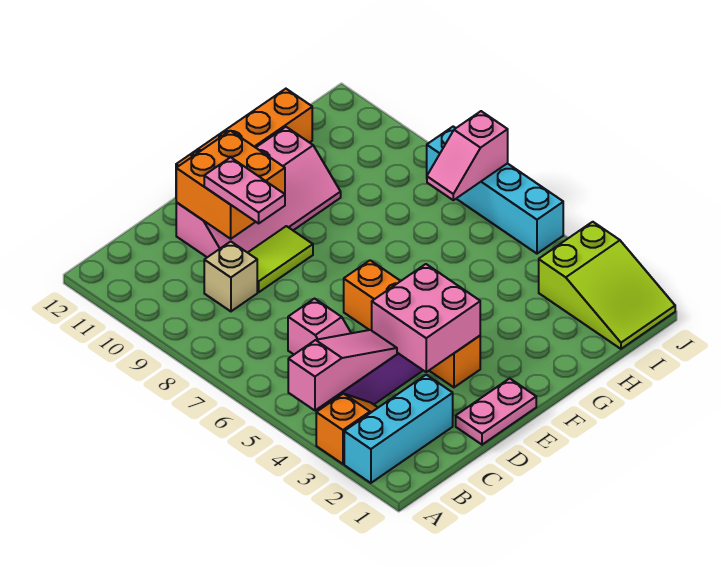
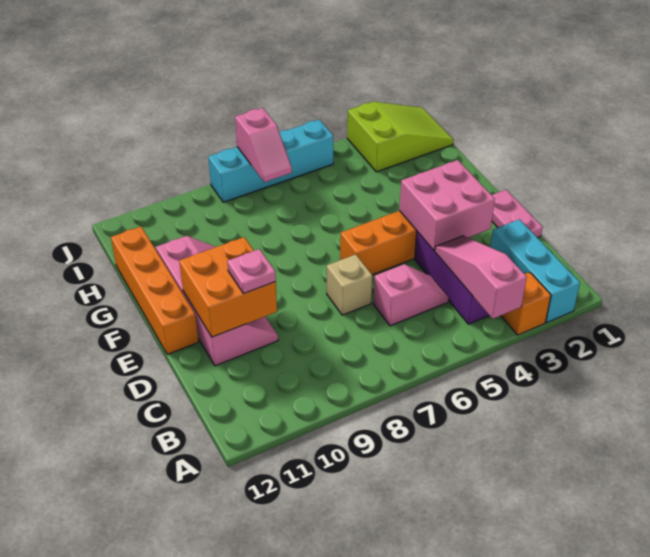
tan 1x1 brick [204,241,257,311] -> tan 1x1 brick moved to [327,254,372,315]
lime 1x2 tile [248,226,313,292] -> none
pink 1x2 plate [204,157,285,223] -> pink 1x1 plate [227,249,276,294]

